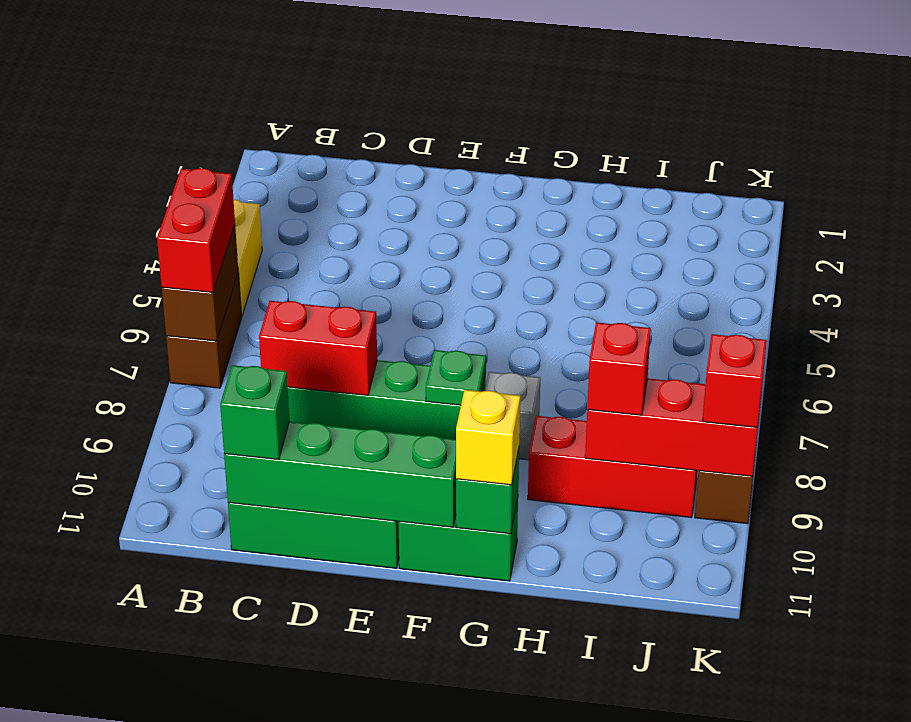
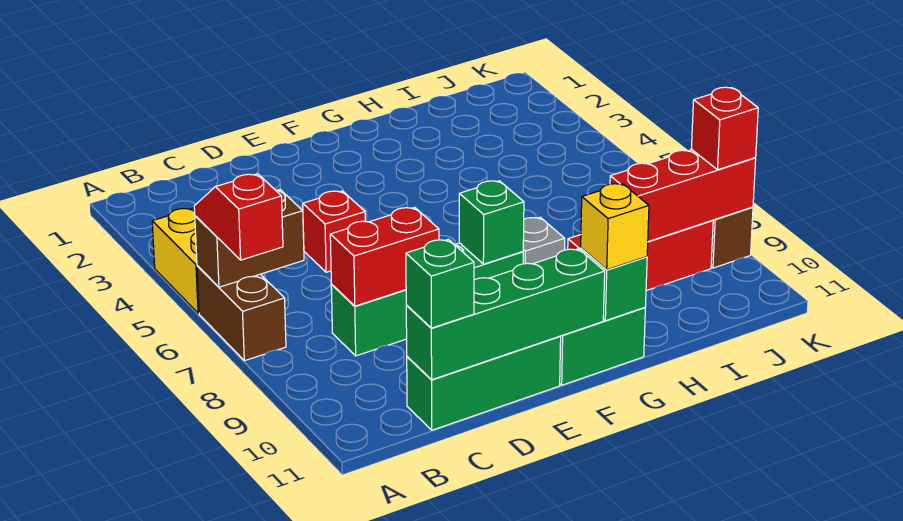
brown 1x2 brick [162,225,238,341] -> brown 1x2 brick turned to [195,190,304,287]
red 1x2 brick [157,168,235,292] -> red 1x2 slope [194,174,283,260]
green 1x1 plate [426,350,486,405] -> green 1x1 brick [459,181,524,264]
red 1x1 brick [587,322,651,415] -> red 1x1 brick moved to [303,191,365,272]

